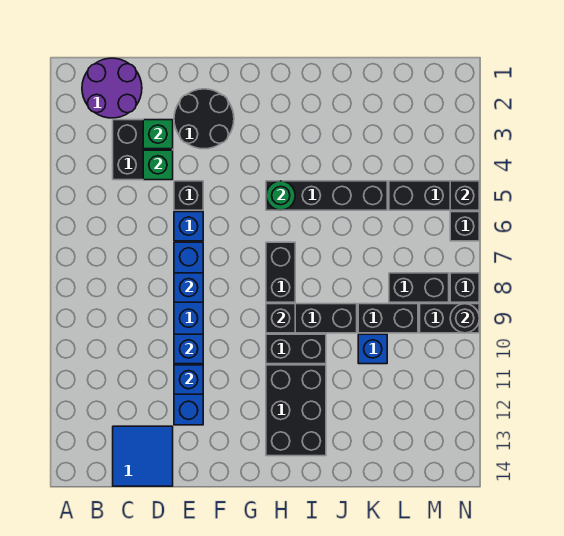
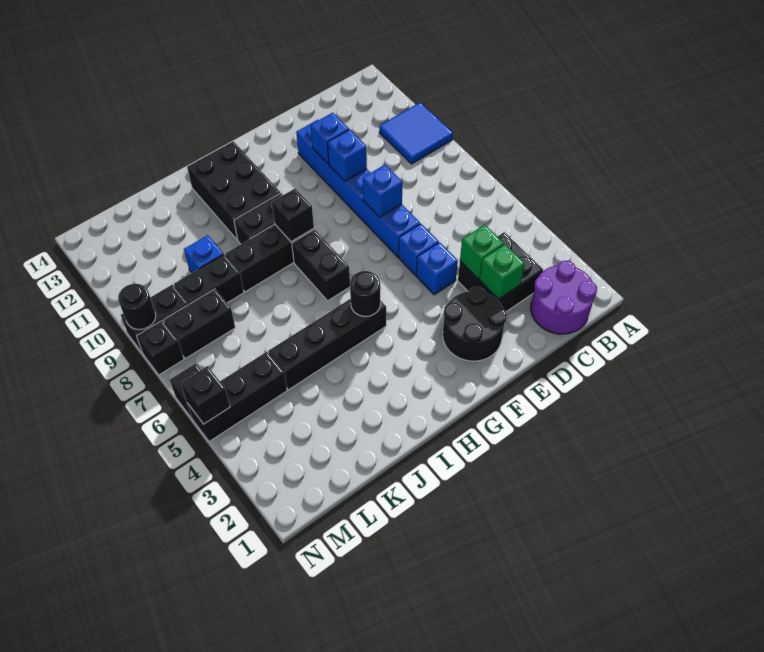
blue 2x2 tile [113,426,173,486] -> blue 2x2 tile moved to [379,102,453,164]
black 1x1 brick [174,181,203,210] -> blue 1x1 brick [417,242,458,295]
green 1x1 round brick [266,181,295,210] -> black 1x1 round brick [350,271,380,317]

